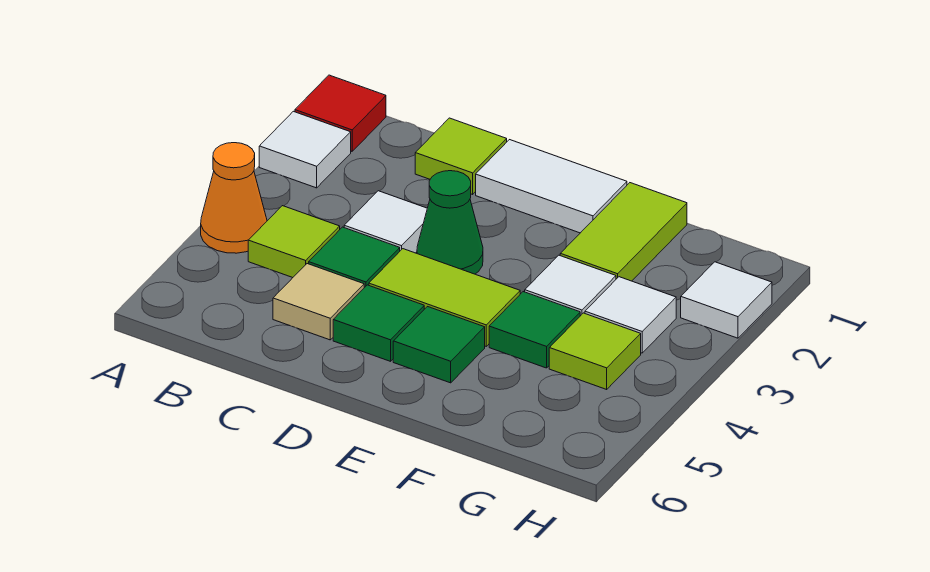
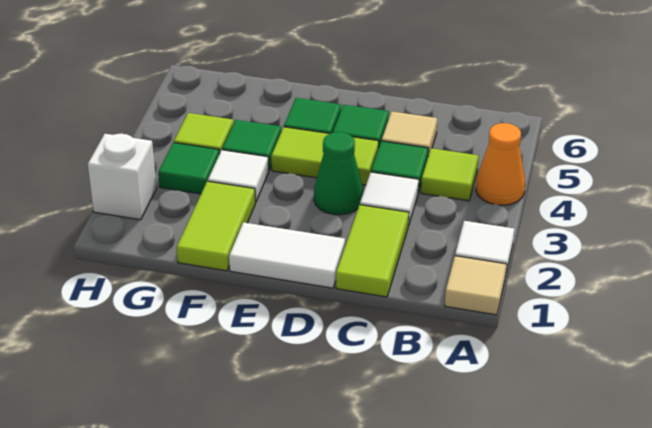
red 1x1 tile [295,75,386,151] -> tan 1x1 tile [445,256,507,315]
lime 1x1 tile [415,118,507,194] -> lime 1x2 tile [336,205,409,297]
white 1x1 tile [585,277,676,353] -> green 1x1 tile [158,143,219,194]
white 1x1 tile [681,262,772,338] -> white 1x1 brick [88,134,156,220]

